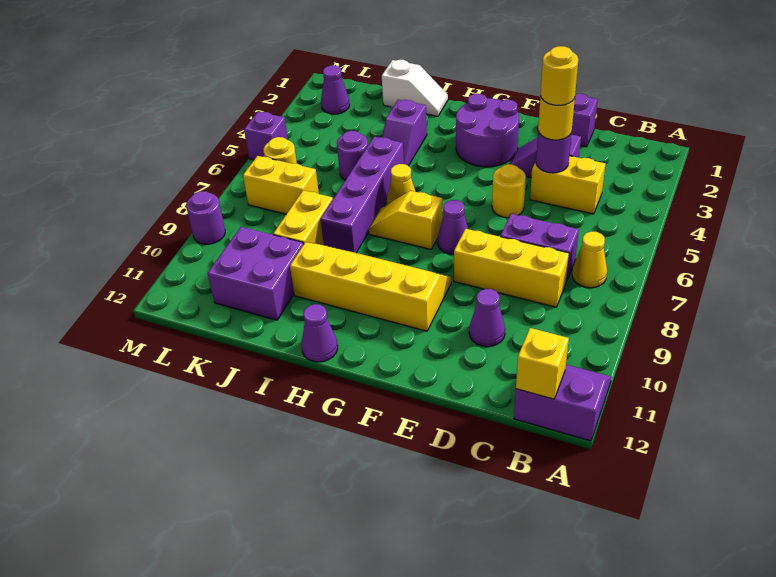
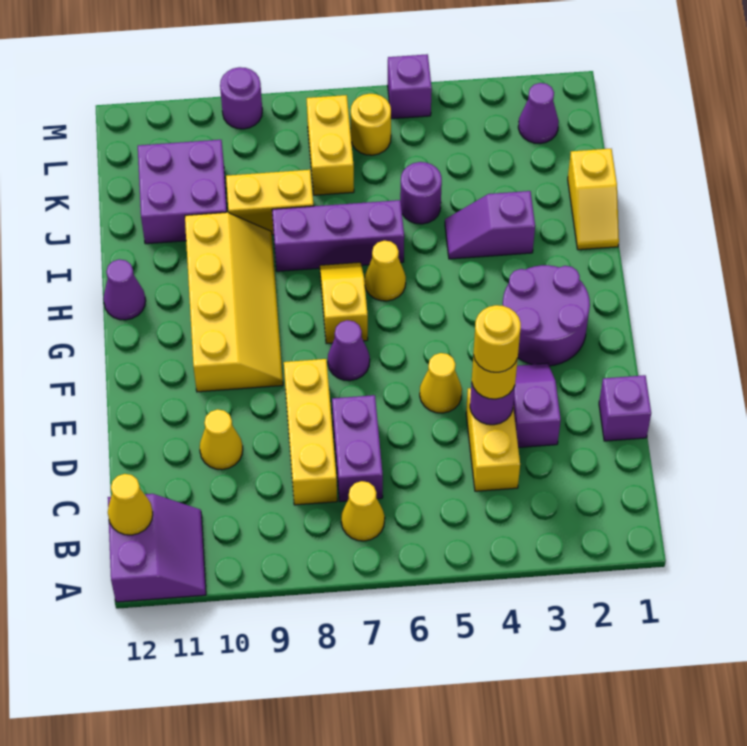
yellow 1x1 brick [516,328,569,399] -> yellow 1x1 cone [108,474,153,535]
purple 1x1 cone [469,289,505,347] -> yellow 1x1 cone [200,409,243,470]
yellow 1x1 round brick [492,164,526,218] -> yellow 1x1 cone [420,353,462,413]
white 1x2 slope [382,60,448,116] -> yellow 1x2 slope [568,149,619,250]
purple 1x4 brick [321,137,404,253] -> purple 1x3 brick [272,200,404,271]

